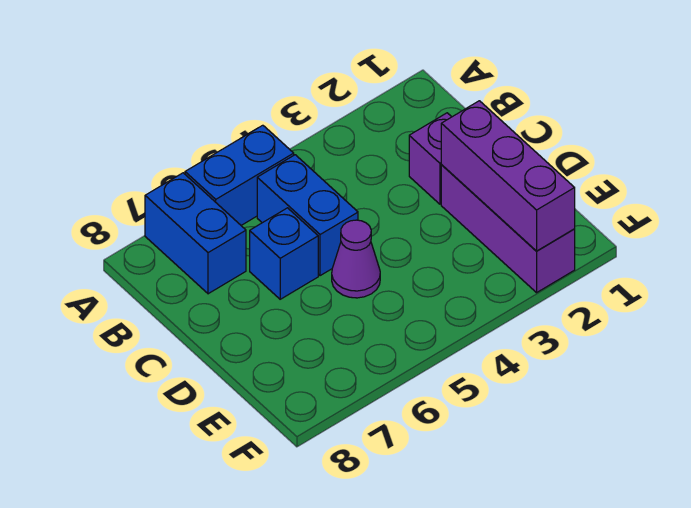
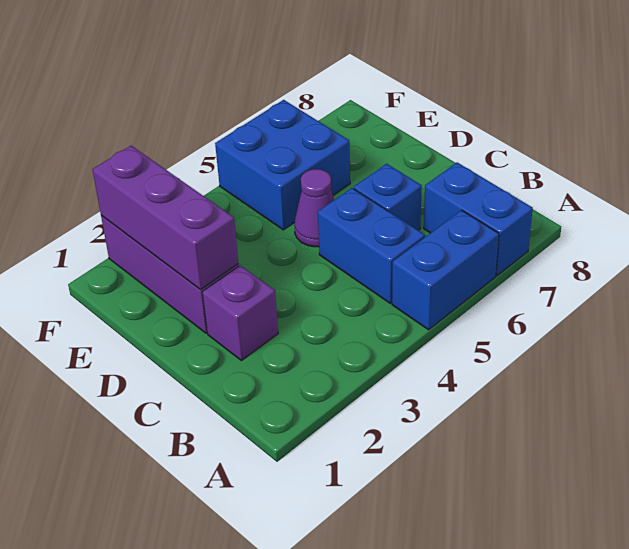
none -> blue 2x2 brick [215,100,350,230]

